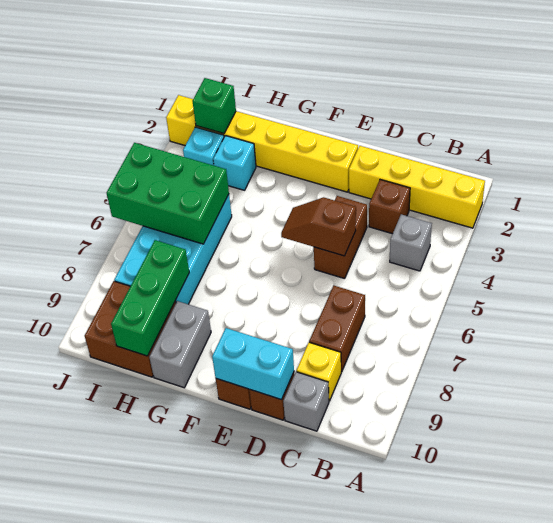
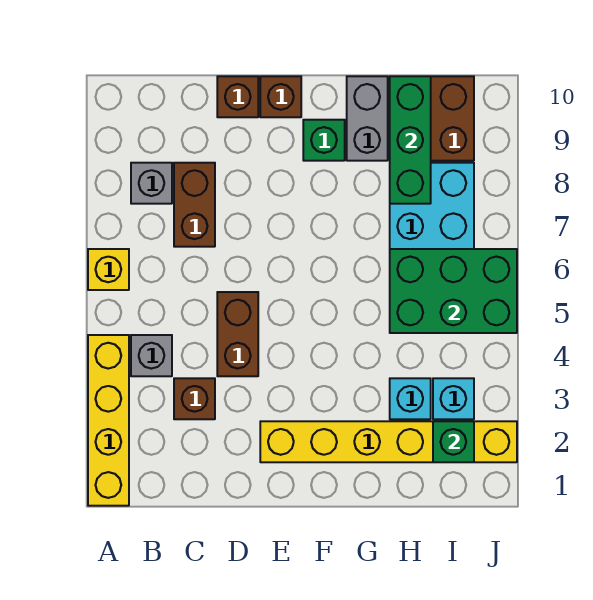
yellow 1x4 brick [349,146,485,228] -> yellow 1x4 brick turned to [88,335,129,506]
yellow 1x1 brick [296,342,341,401] -> yellow 1x1 brick moved to [88,249,129,290]
grey 1x1 brick [283,372,329,431] -> grey 1x1 brick moved to [131,163,172,204]
brown 1x2 slope [281,197,356,256] -> none
cyan 1x2 brick [212,328,294,400] -> none
none -> green 1x1 brick [303,120,345,161]

